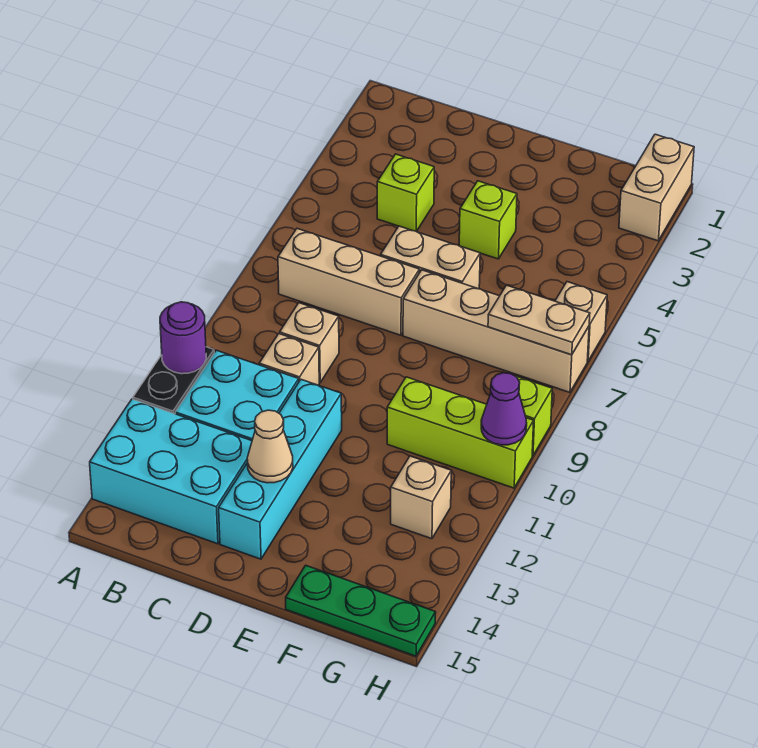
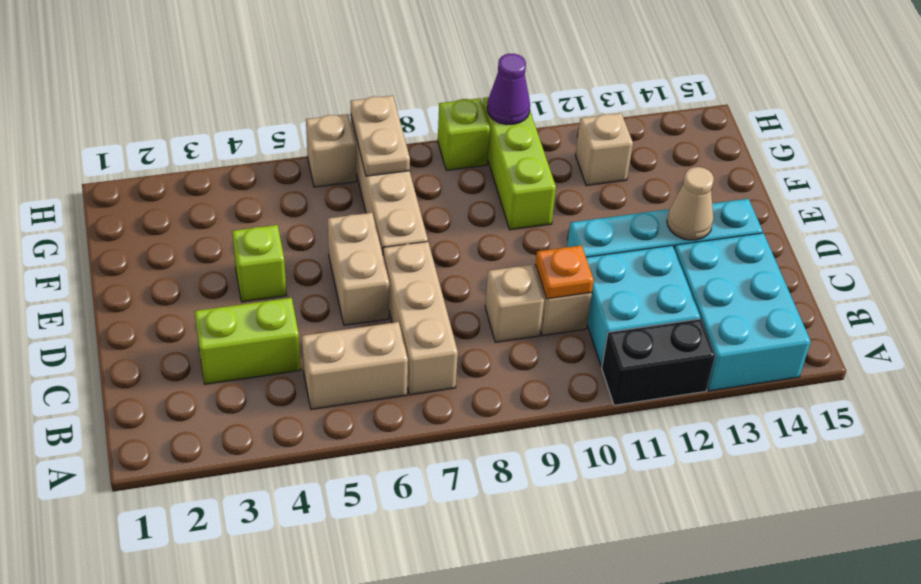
purple 1x1 round brick [160,302,206,374] -> none
lime 1x1 brick [377,154,434,231] -> lime 1x2 brick [194,298,301,384]
none -> orange 1x1 plate [536,245,594,299]
green 1x3 plate [286,565,436,656] -> none
tan 1x2 brick [619,134,694,241] -> tan 1x2 brick moved to [302,322,408,409]

